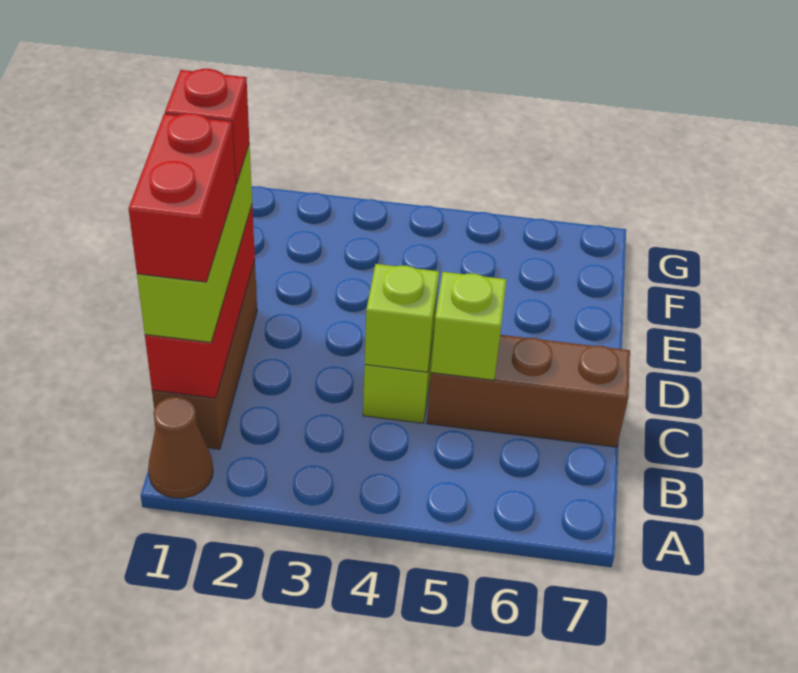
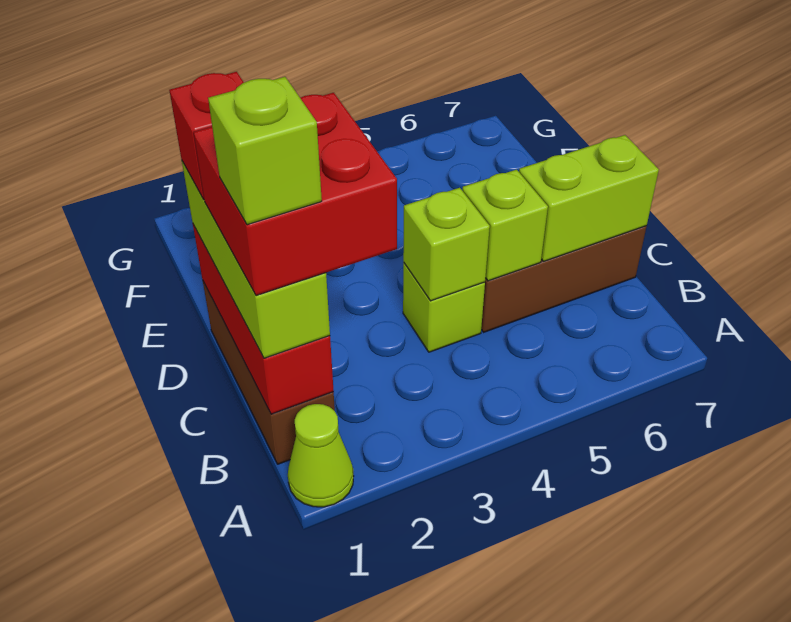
brown 1x1 cone [148,397,213,498] -> lime 1x1 cone [288,404,354,507]
red 1x2 brick [129,113,236,282] -> red 2x2 brick [194,93,397,296]
none -> lime 1x1 brick [208,77,322,225]
none -> lime 1x2 brick [519,135,659,261]

